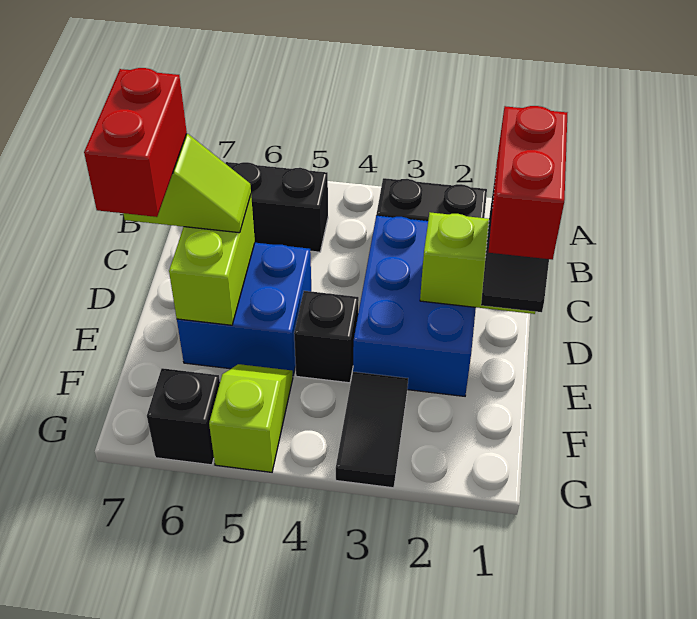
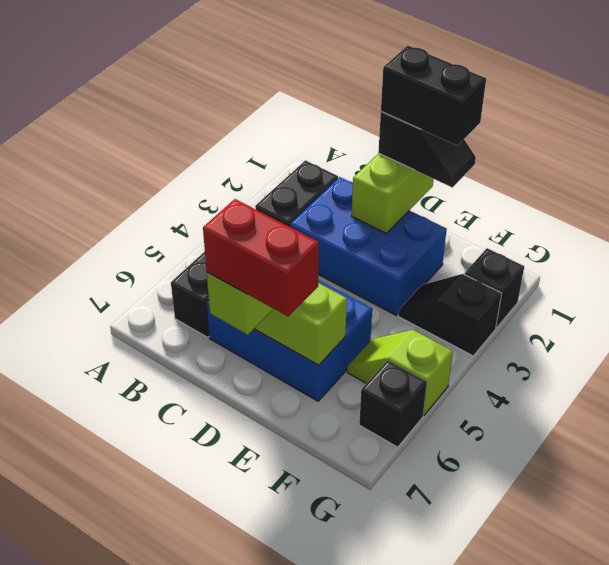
red 1x2 brick [489,106,567,260] -> black 1x2 brick [381,46,486,145]
blue 2x2 brick [177,243,311,375] -> blue 2x3 brick [207,280,372,401]
black 1x1 brick [294,291,359,383] -> black 1x1 brick moved to [465,248,524,328]
black 1x2 tile [336,372,408,488] -> black 1x2 slope [398,274,502,356]

